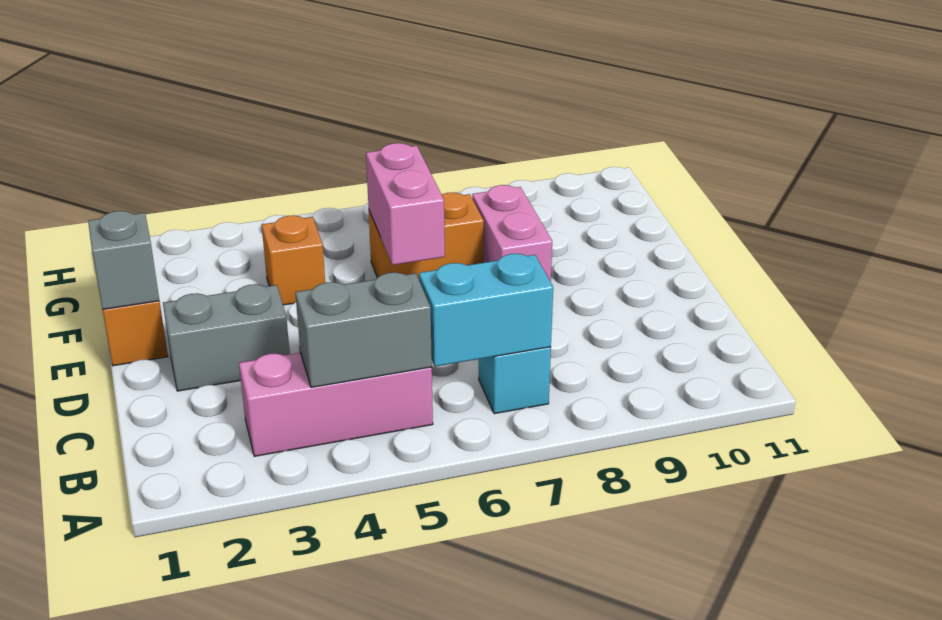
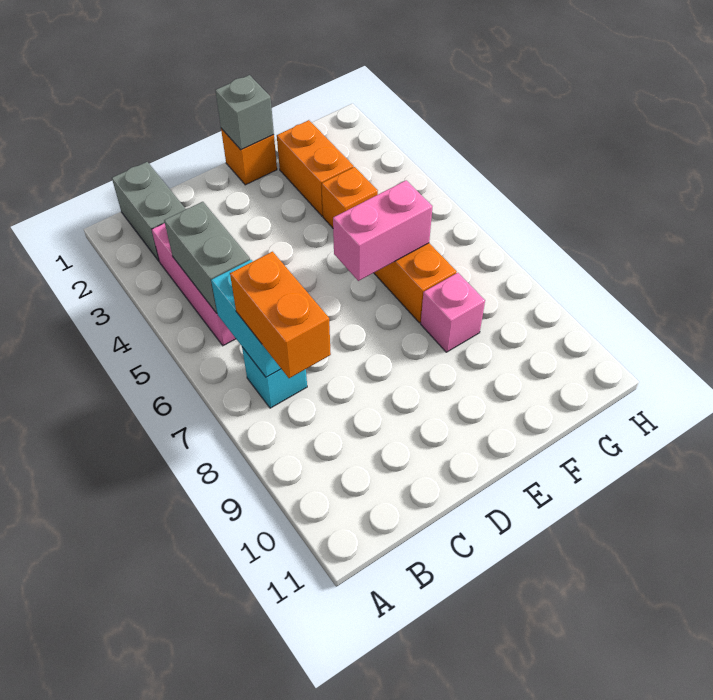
none -> orange 1x2 brick [230,252,331,378]
grey 1x2 brick [163,284,290,391] -> grey 1x2 brick moved to [112,162,185,261]
pink 1x2 brick [472,185,552,282] -> pink 1x1 brick [421,273,485,352]
none -> orange 1x2 brick [277,120,354,216]

